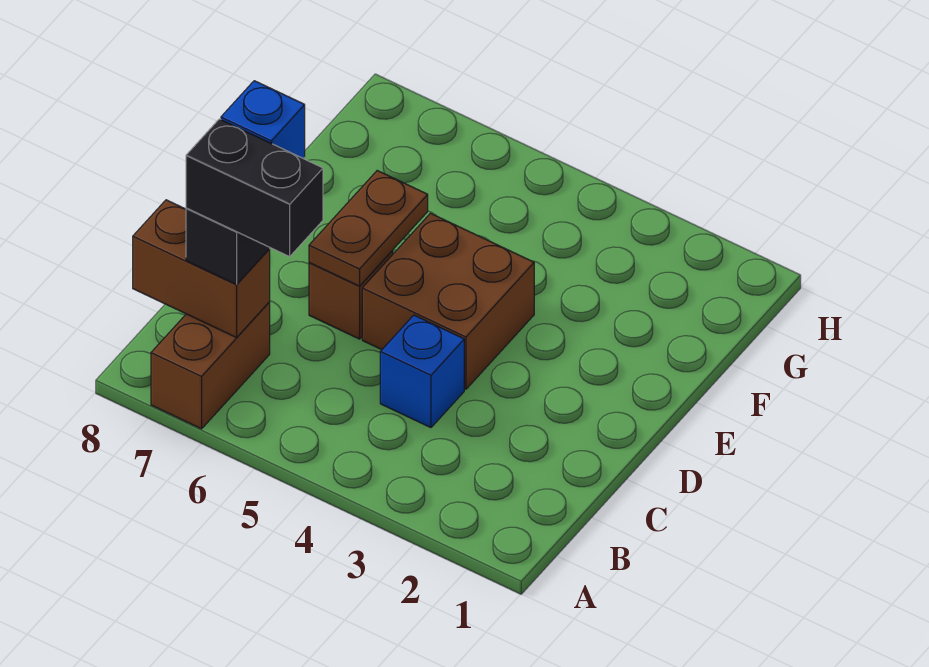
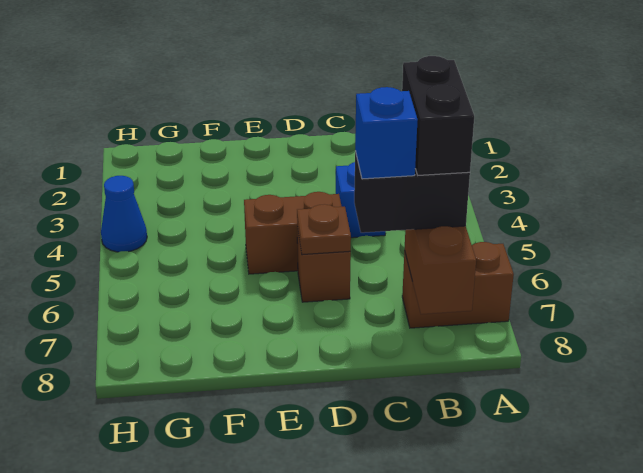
brown 2x2 brick [362,213,534,389] -> brown 1x2 brick [244,192,342,274]
brown 1x2 plate [309,171,428,286] -> brown 1x1 plate [297,204,351,255]
none -> blue 1x1 cone [101,176,147,252]

